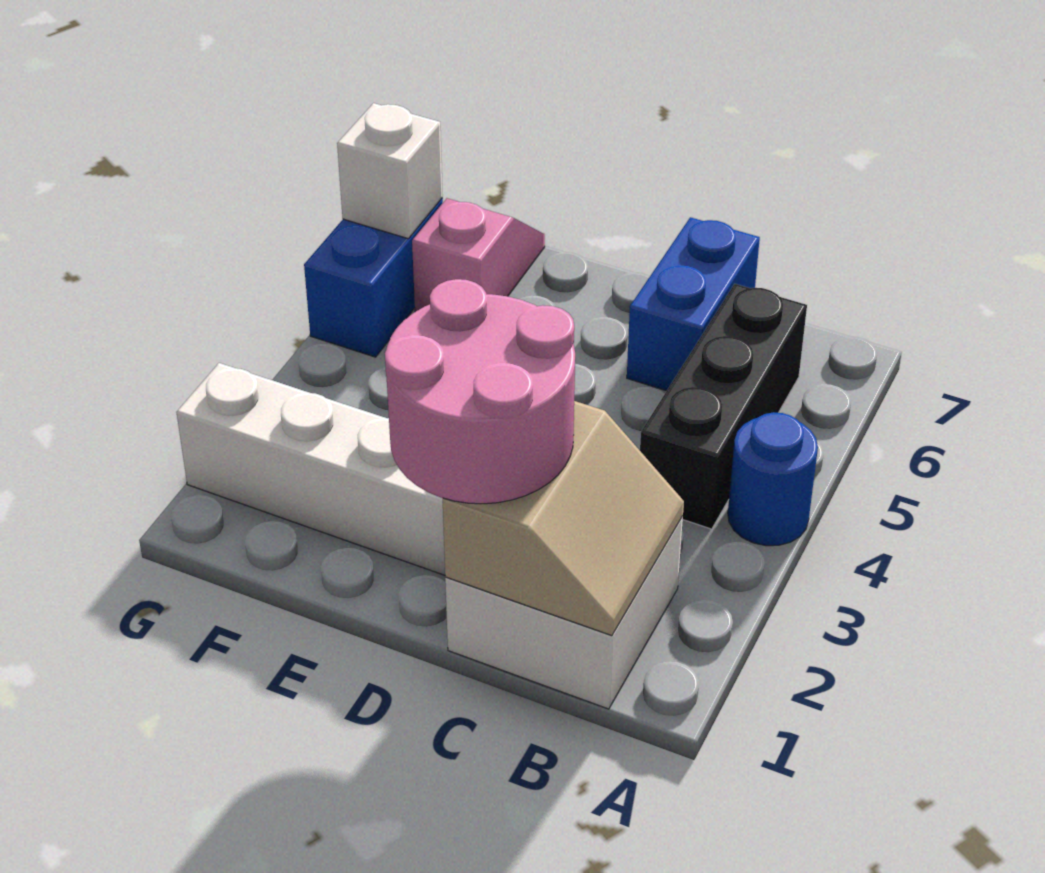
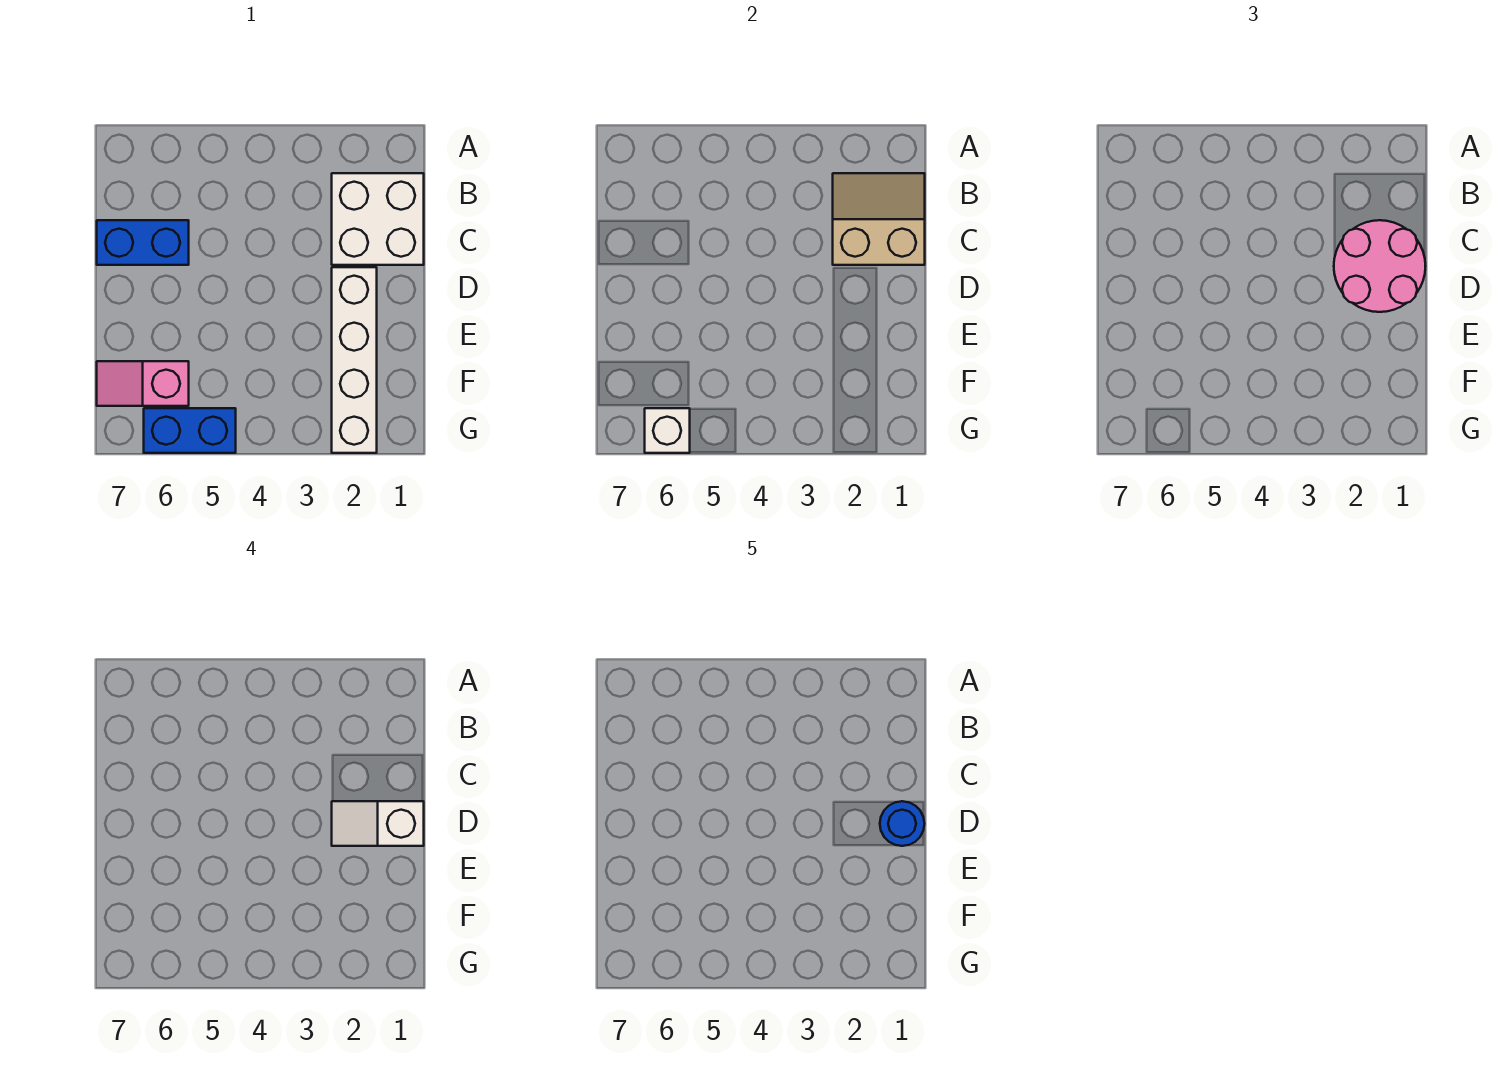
blue 1x1 round brick [728,412,818,546] -> blue 1x1 round brick moved to [880,801,924,846]
black 1x3 brick [640,284,807,529] -> none
none -> white 1x2 slope [332,801,424,846]

